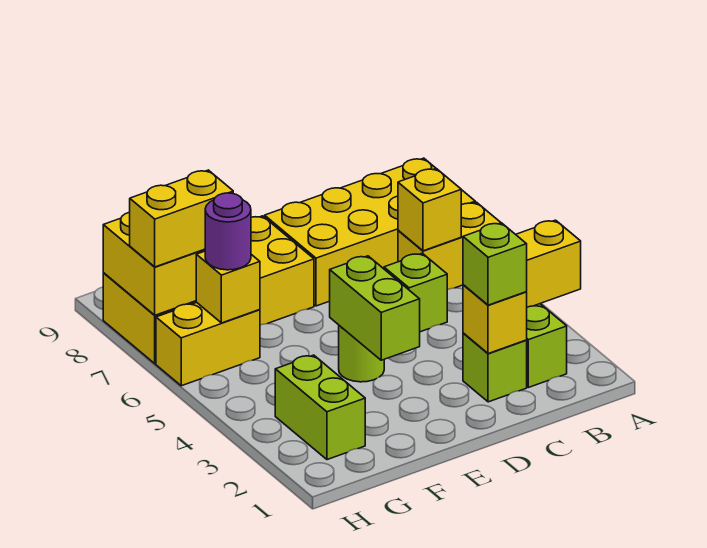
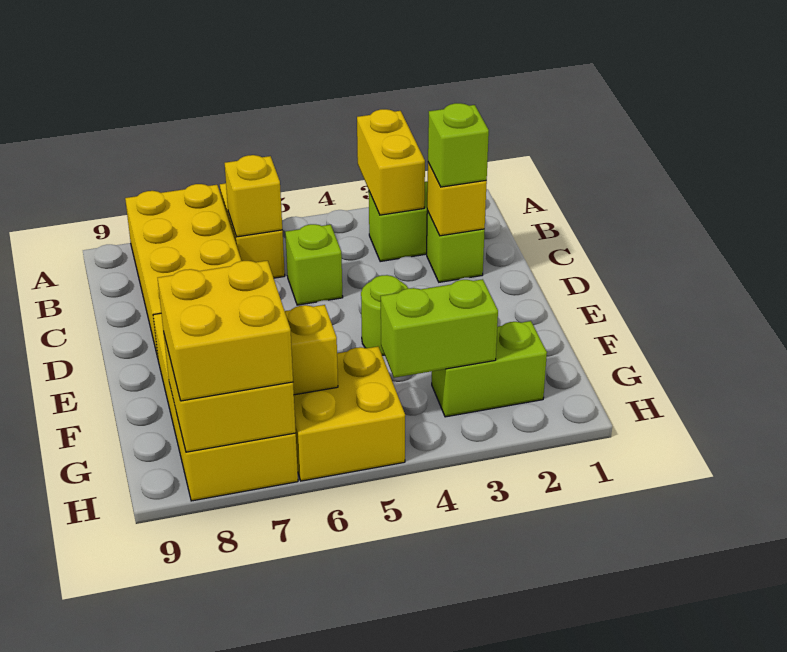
lime 1x2 brick [330,256,420,360] -> lime 1x2 brick moved to [381,279,498,378]
yellow 1x2 brick [156,302,260,386] -> yellow 2x2 brick [294,347,405,481]
purple 1x1 round brick [205,193,251,270] -> none
yellow 1x2 brick [130,170,233,267] -> yellow 2x2 brick [158,261,293,401]

